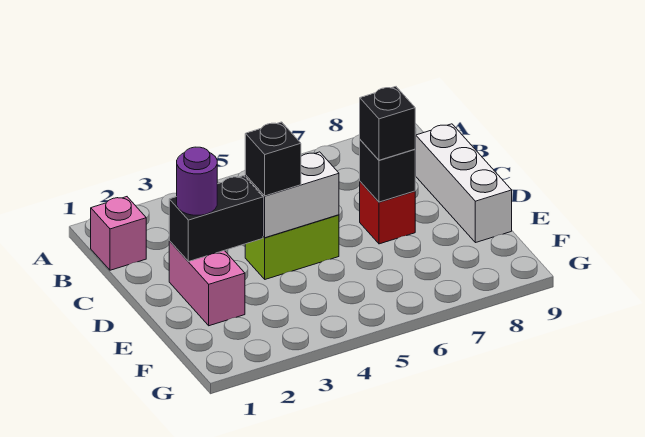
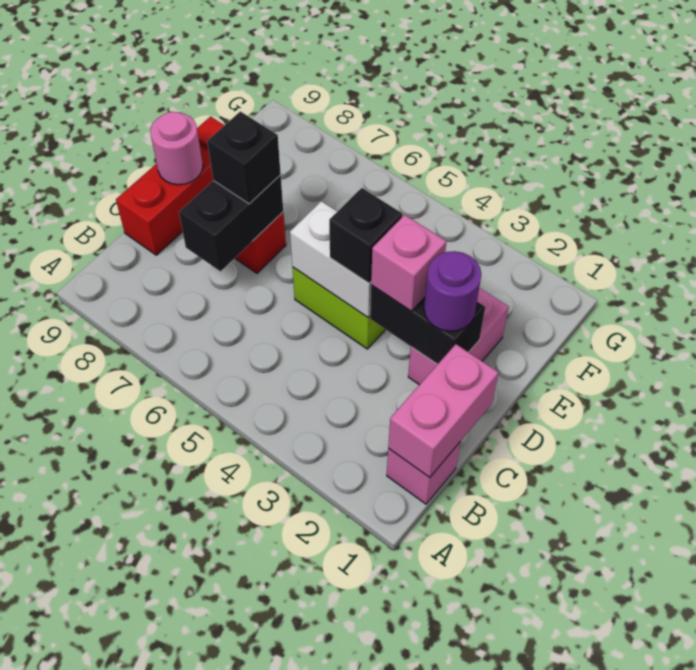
none -> pink 1x2 brick [388,344,499,477]
white 1x3 brick [415,124,512,243] -> red 1x3 brick [116,116,224,255]
none -> pink 1x1 brick [371,215,447,311]
black 1x1 brick [360,140,415,202] -> black 1x2 brick [179,175,283,271]
none -> pink 1x1 round brick [150,112,203,185]

